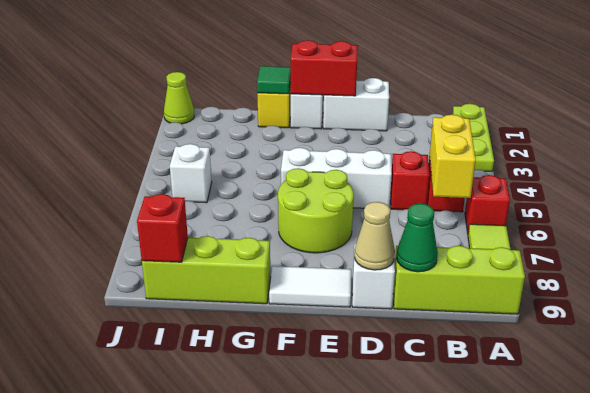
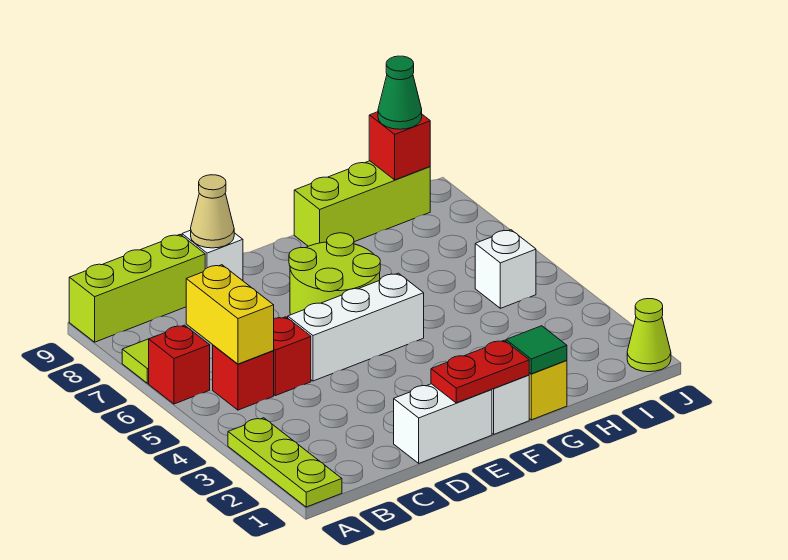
green 1x1 cone [397,203,438,272] -> green 1x1 cone moved to [378,56,422,129]
red 1x2 brick [291,40,358,96] -> red 1x2 plate [431,340,529,403]
white 1x2 tile [269,266,351,307] -> none

